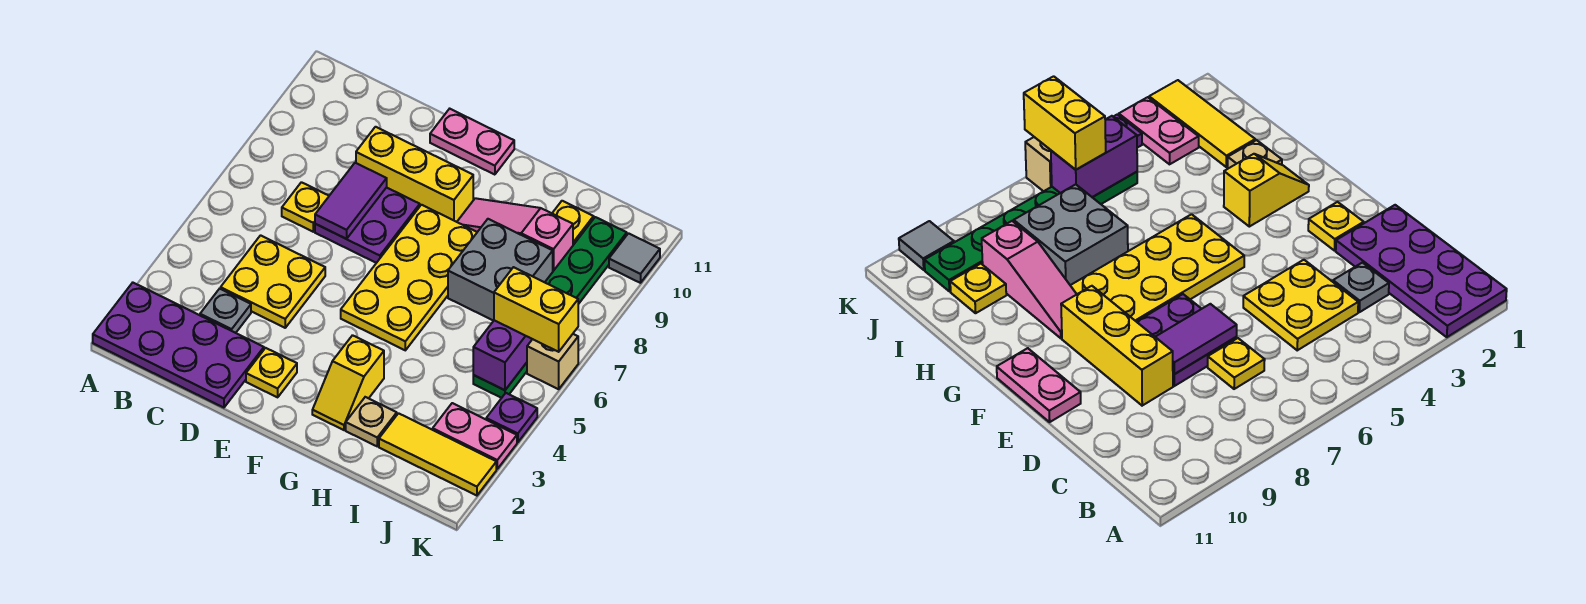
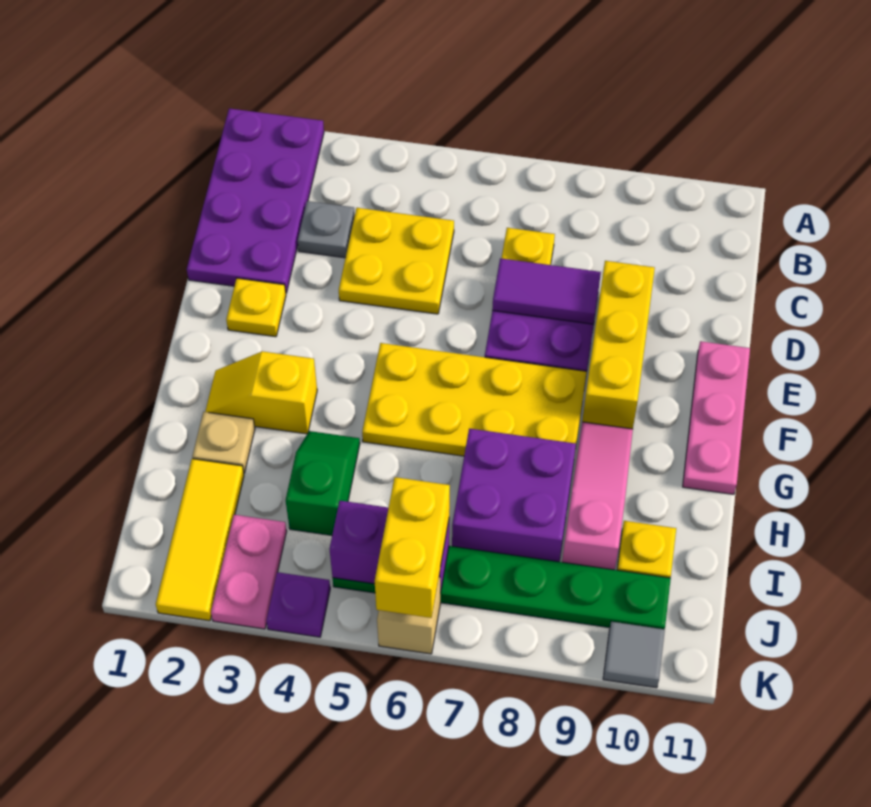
pink 1x2 plate [430,109,514,175] -> pink 1x3 plate [683,341,750,494]
none -> green 1x2 slope [286,431,360,535]
grey 2x2 brick [448,219,553,321] -> purple 2x2 brick [452,429,576,562]

